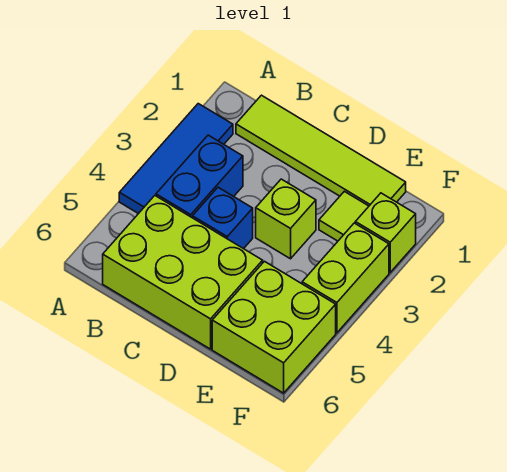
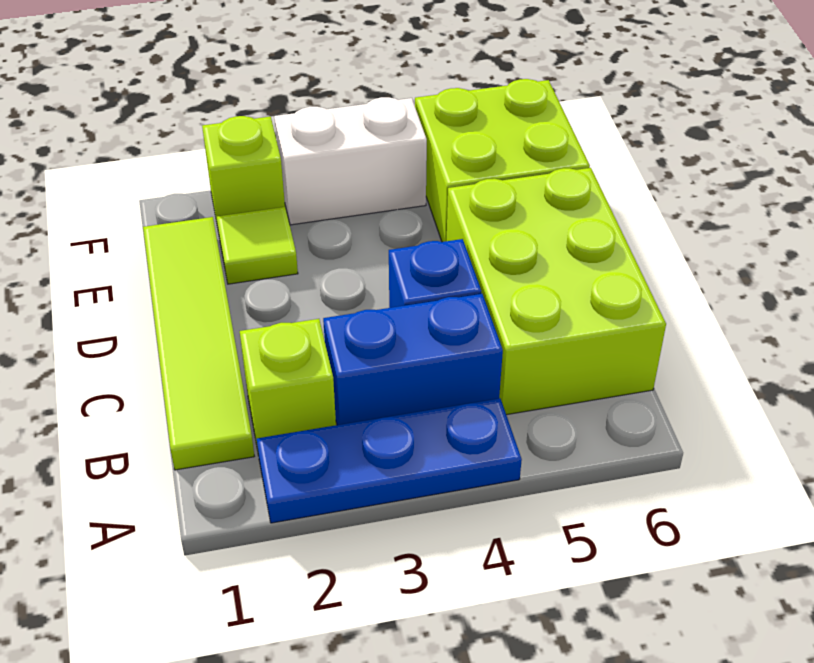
blue 1x3 tile [119,104,233,214] -> blue 1x3 plate [257,398,522,523]
lime 1x1 brick [256,179,316,259] -> lime 1x1 brick moved to [240,319,336,450]
lime 1x2 brick [302,223,389,333] -> white 1x2 brick [274,97,427,225]

